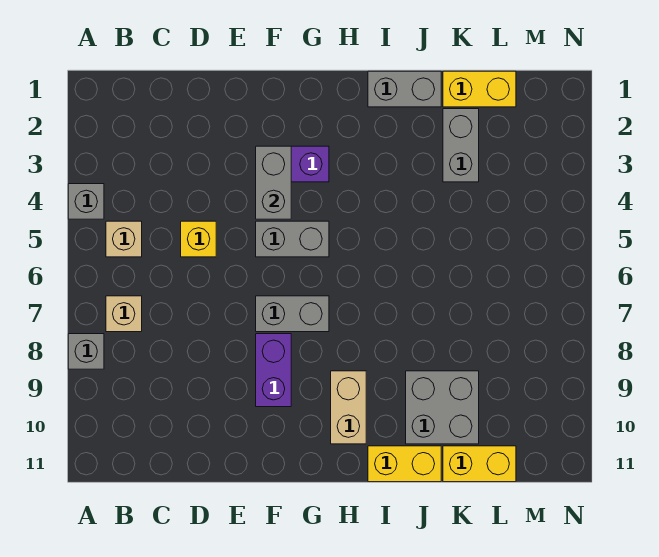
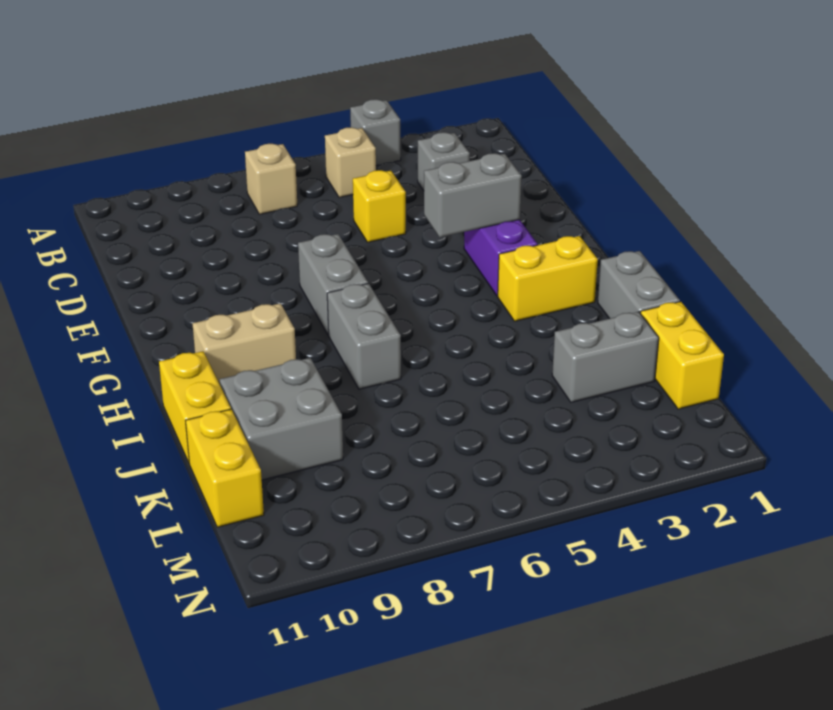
grey 1x1 brick [68,334,104,369] -> grey 1x1 brick moved to [418,132,470,191]
grey 1x2 brick [256,221,329,257] -> grey 1x2 brick moved to [327,283,401,389]
purple 1x2 brick [256,334,291,407] -> none
none -> yellow 1x2 brick [498,236,598,321]

